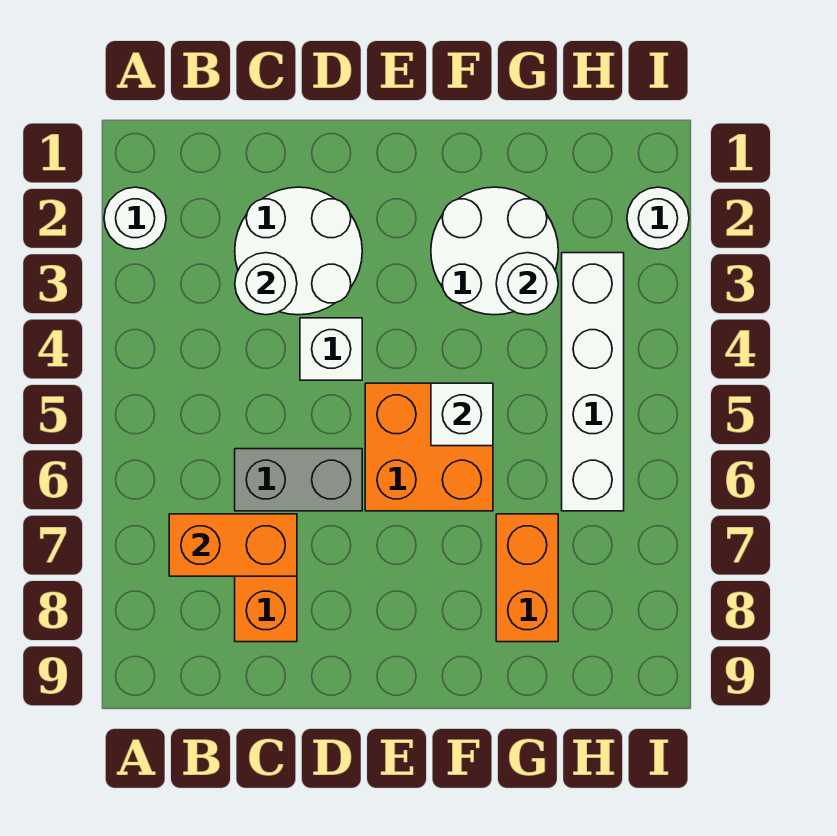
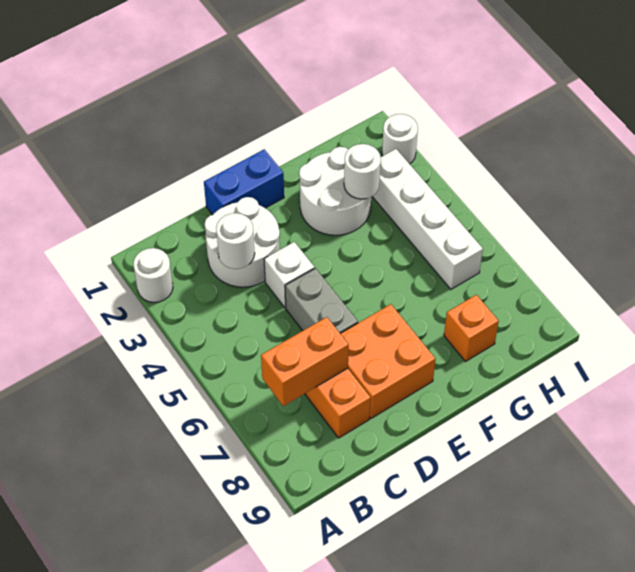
grey 1x2 brick [235,449,362,511] -> grey 1x2 brick turned to [285,268,358,333]
none -> blue 1x2 brick [204,149,284,215]
orange 2x2 brick [365,383,493,511] -> orange 2x2 brick moved to [340,304,435,418]
white 1x1 brick [431,383,493,446] -> none
orange 1x2 brick [496,514,558,642] -> orange 1x1 brick [444,295,499,361]

